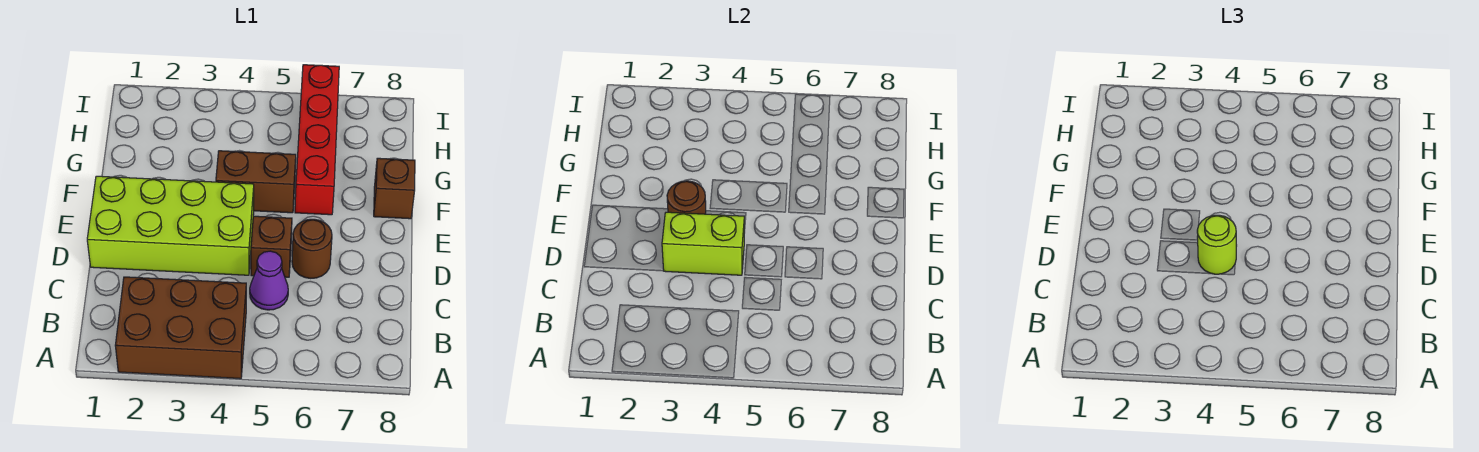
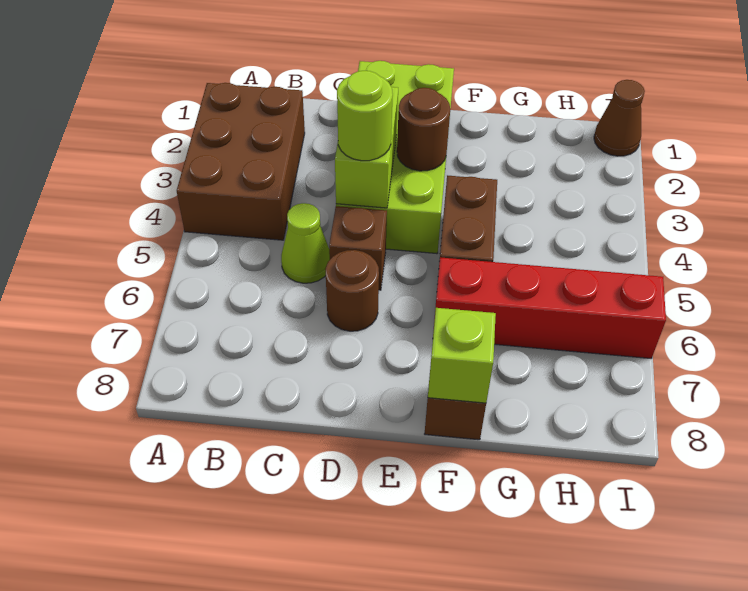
purple 1x1 cone [250,251,288,310] -> lime 1x1 cone [281,203,330,283]
none -> lime 1x1 brick [428,308,496,403]
none -> brown 1x1 cone [594,80,645,156]

